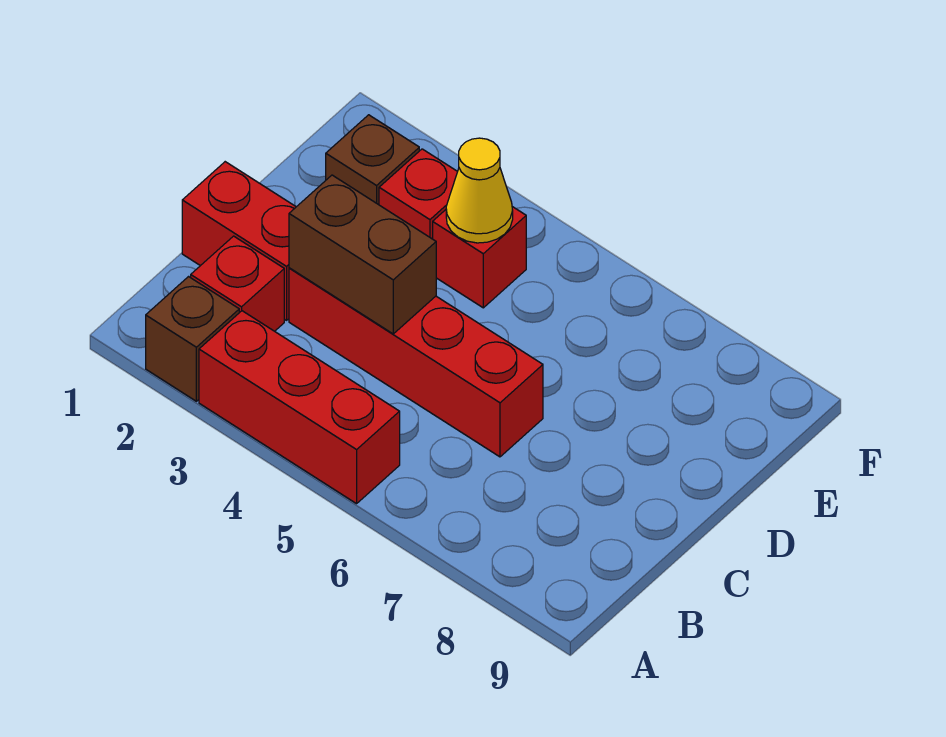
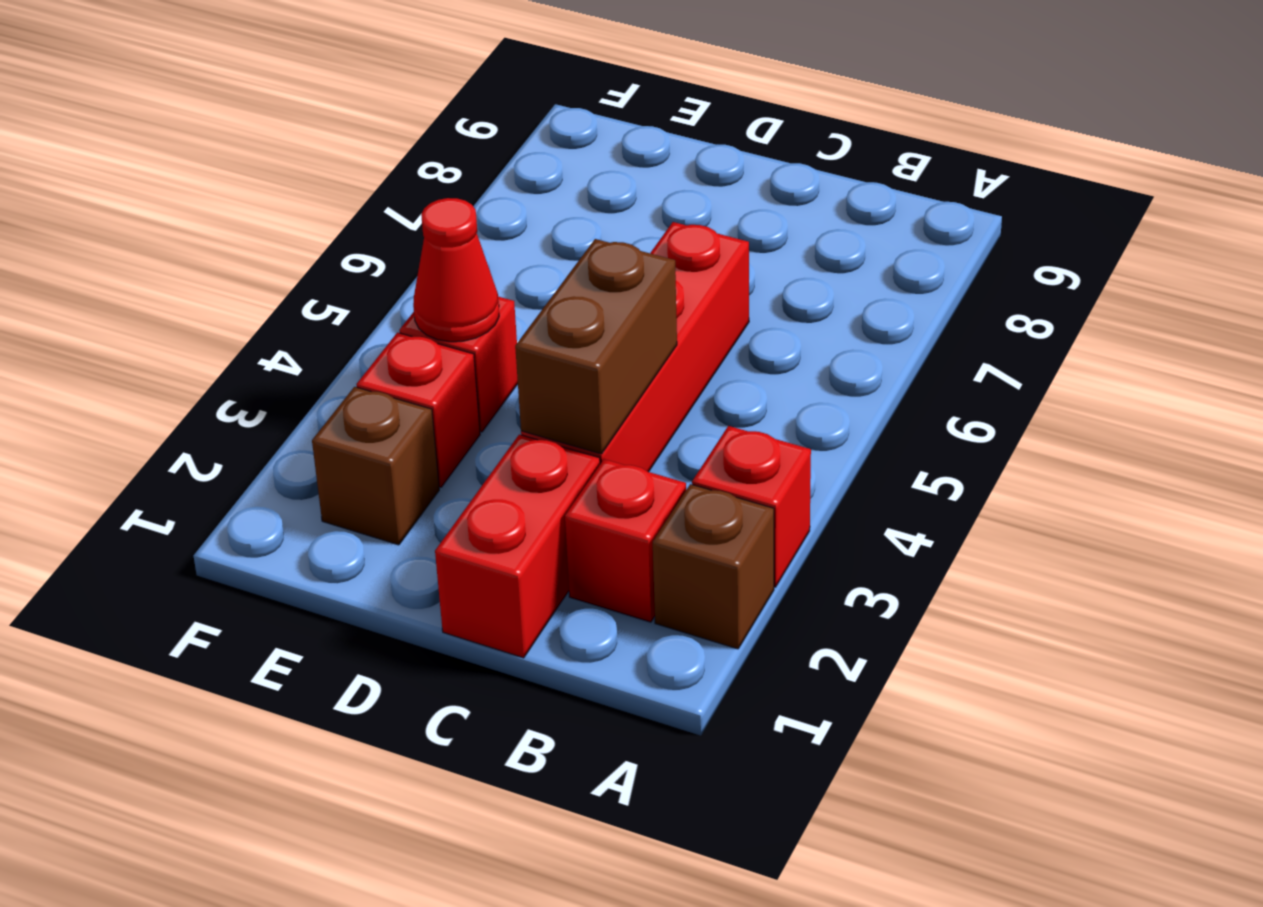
red 1x3 brick [199,311,400,504] -> red 1x1 brick [692,426,811,587]
yellow 1x1 cone [446,138,513,243] -> red 1x1 cone [413,198,499,342]

